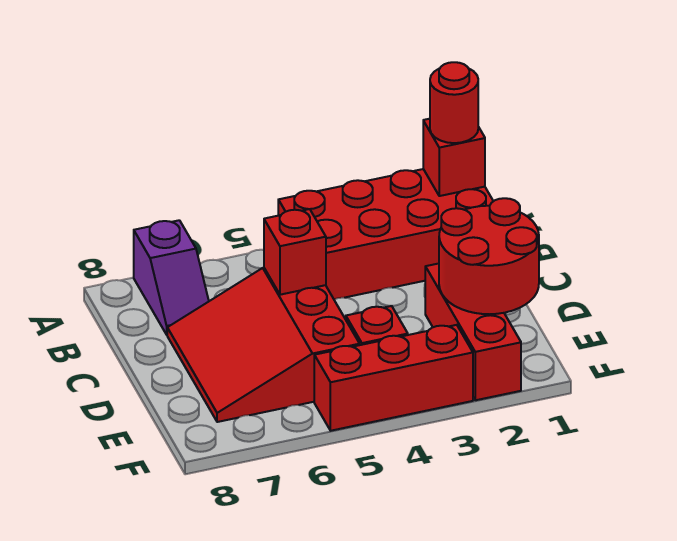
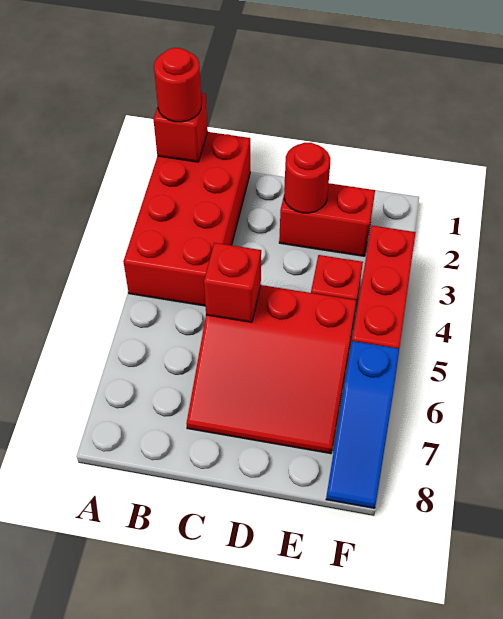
purple 1x2 slope [134,220,209,335] -> none
red 2x2 round brick [439,198,539,314] -> red 1x1 round brick [284,143,330,213]
red 1x3 brick [425,264,521,400] -> red 1x2 brick [279,183,375,256]
none -> blue 1x3 slope [326,341,399,508]

